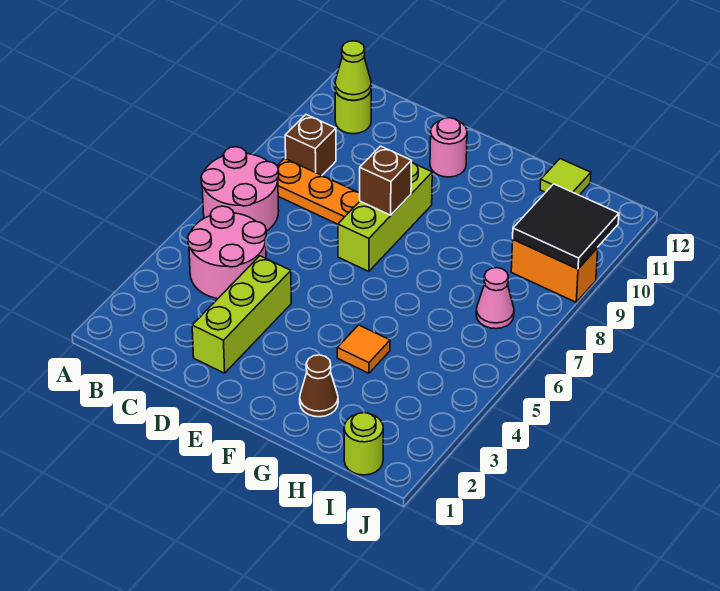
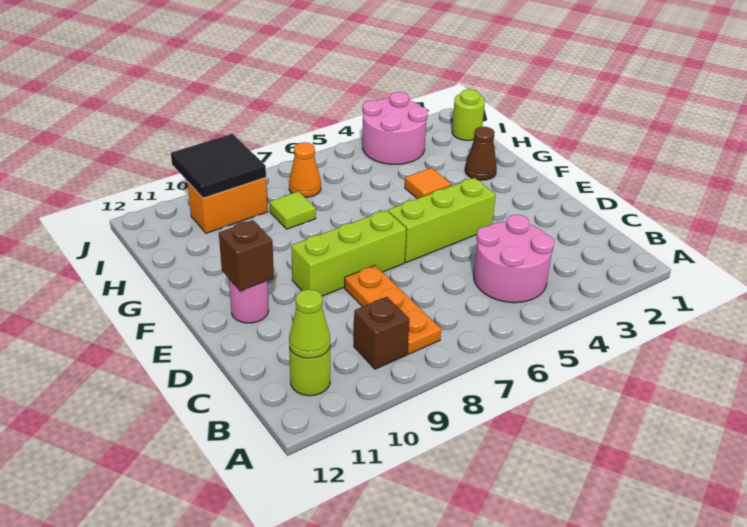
pink 2x2 round brick [201,147,279,231] -> pink 2x2 round brick moved to [362,92,428,164]
lime 1x3 brick [192,256,291,373] -> lime 1x3 brick moved to [388,178,496,263]
brown 1x1 brick [360,146,411,215] -> brown 1x1 brick moved to [219,220,274,291]
lime 1x1 tile [540,159,591,195] -> lime 1x1 tile moved to [270,191,316,229]
pink 1x1 cone [476,268,514,329] -> orange 1x1 cone [289,142,321,197]
orange 1x2 brick [511,240,598,302] -> orange 1x2 brick turned to [188,178,268,233]

